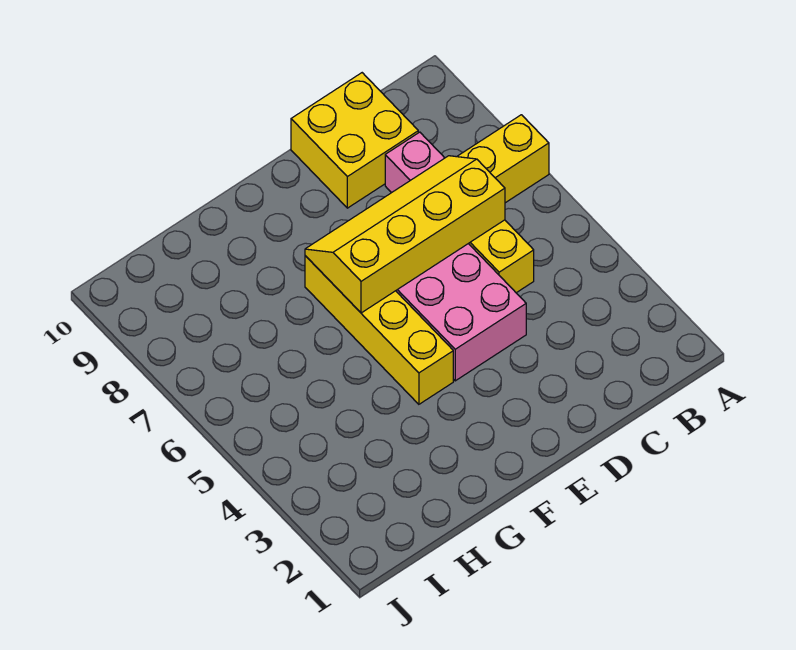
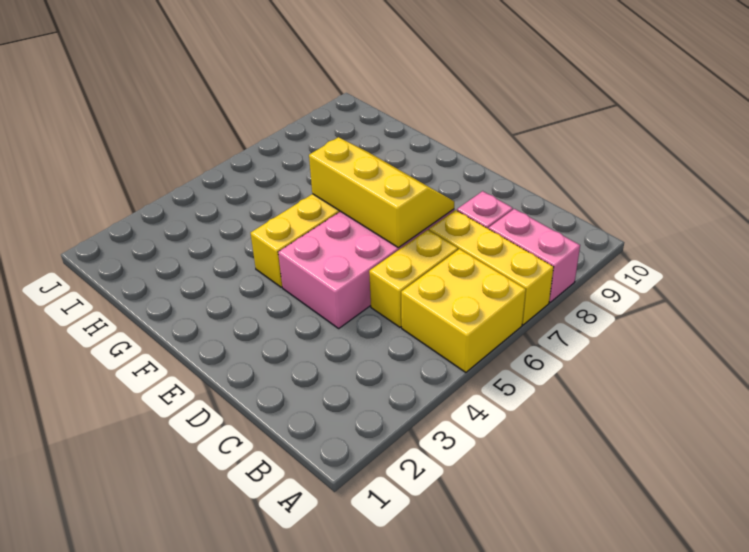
none -> pink 1x2 brick [489,209,580,302]
yellow 2x4 slope [305,156,505,313] -> yellow 2x3 slope [309,137,454,247]
yellow 2x2 brick [291,73,418,208] -> yellow 2x2 brick moved to [401,249,526,373]

